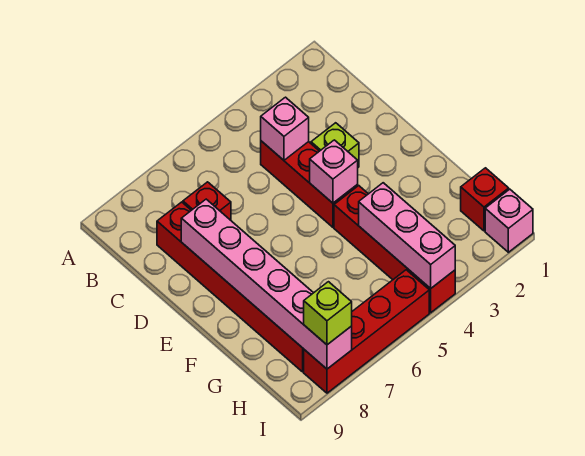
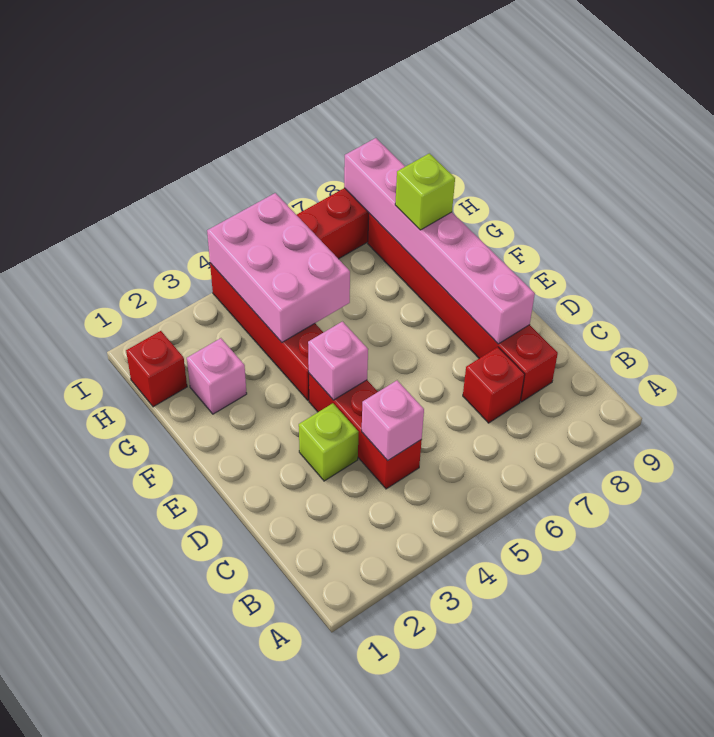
pink 1x3 brick [359,183,455,289] -> pink 2x3 brick [207,193,350,342]
pink 1x1 brick [485,189,533,252] -> pink 1x1 brick moved to [187,338,247,414]
lime 1x1 brick [304,282,352,345] -> lime 1x1 brick moved to [395,153,455,230]

